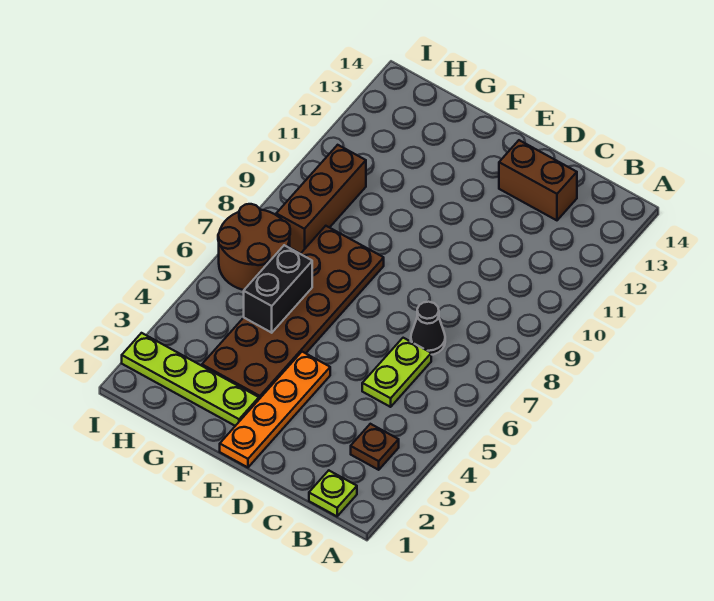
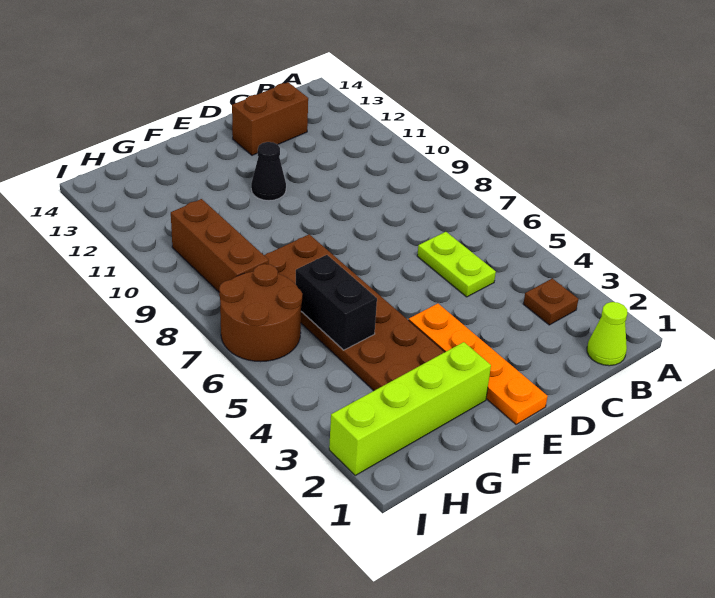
lime 1x1 plate [309,471,357,516] -> lime 1x1 cone [587,302,627,366]
black 1x1 cone [411,302,445,355] -> black 1x1 cone moved to [251,142,286,201]
lime 1x4 plate [122,333,259,426] -> lime 1x4 brick [329,342,491,475]

